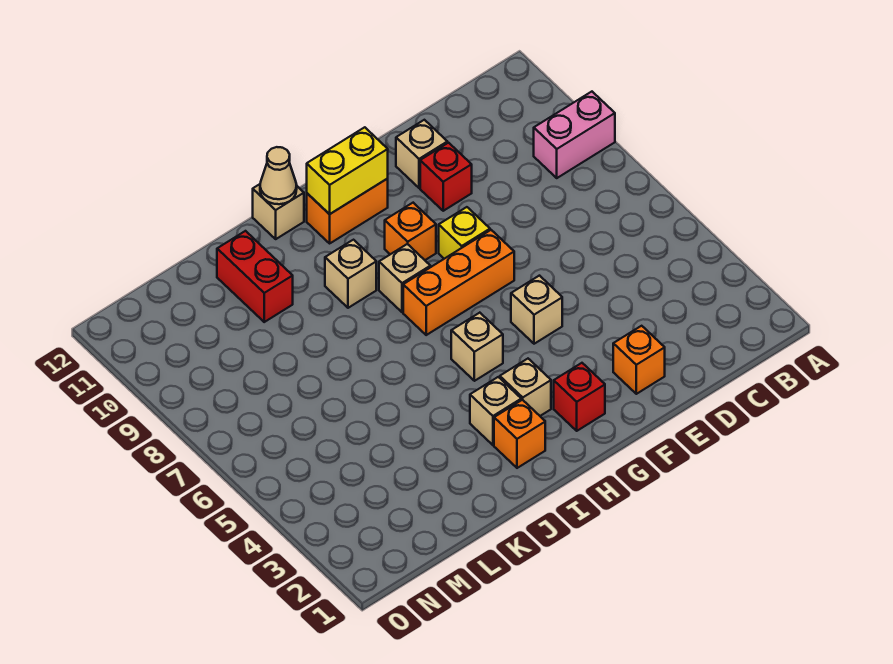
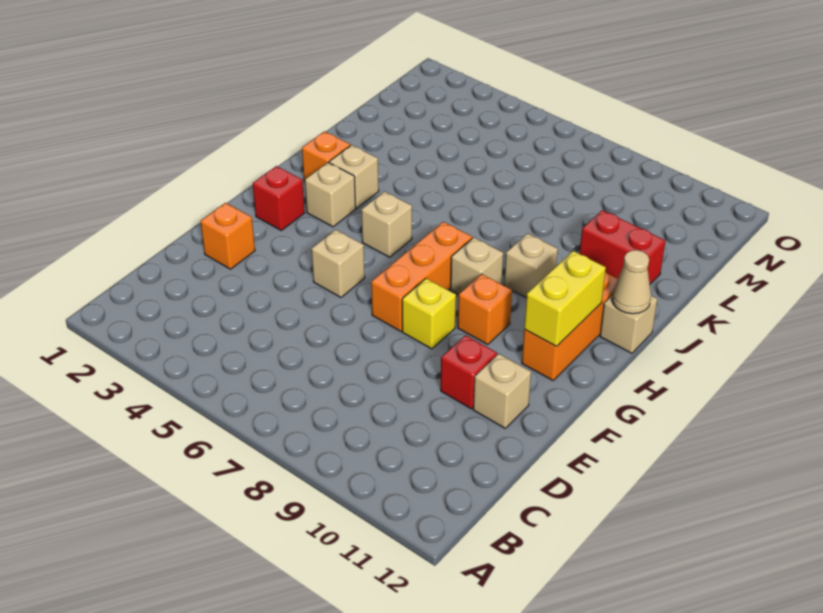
pink 1x2 brick [534,92,615,178] -> none
orange 1x2 brick [307,179,388,243] -> orange 1x3 brick [522,272,618,380]

